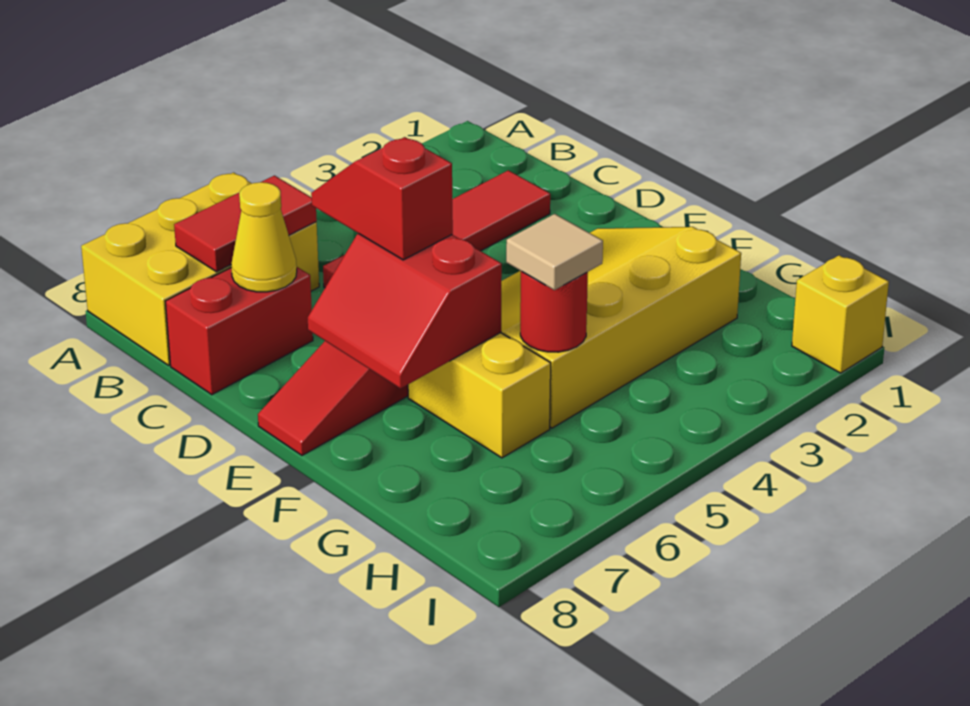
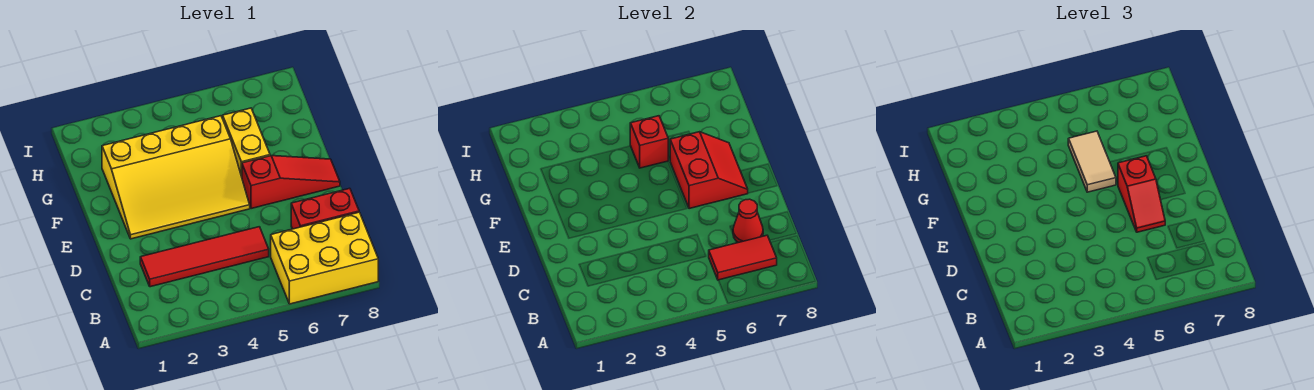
yellow 1x1 cone [231,182,297,292] -> red 1x1 cone [733,199,763,243]
red 1x1 round brick [520,271,588,352] -> red 1x1 brick [630,116,668,168]
tan 1x1 tile [506,214,603,290] -> tan 1x2 tile [1068,131,1116,192]
yellow 1x1 brick [792,255,889,373] -> none

